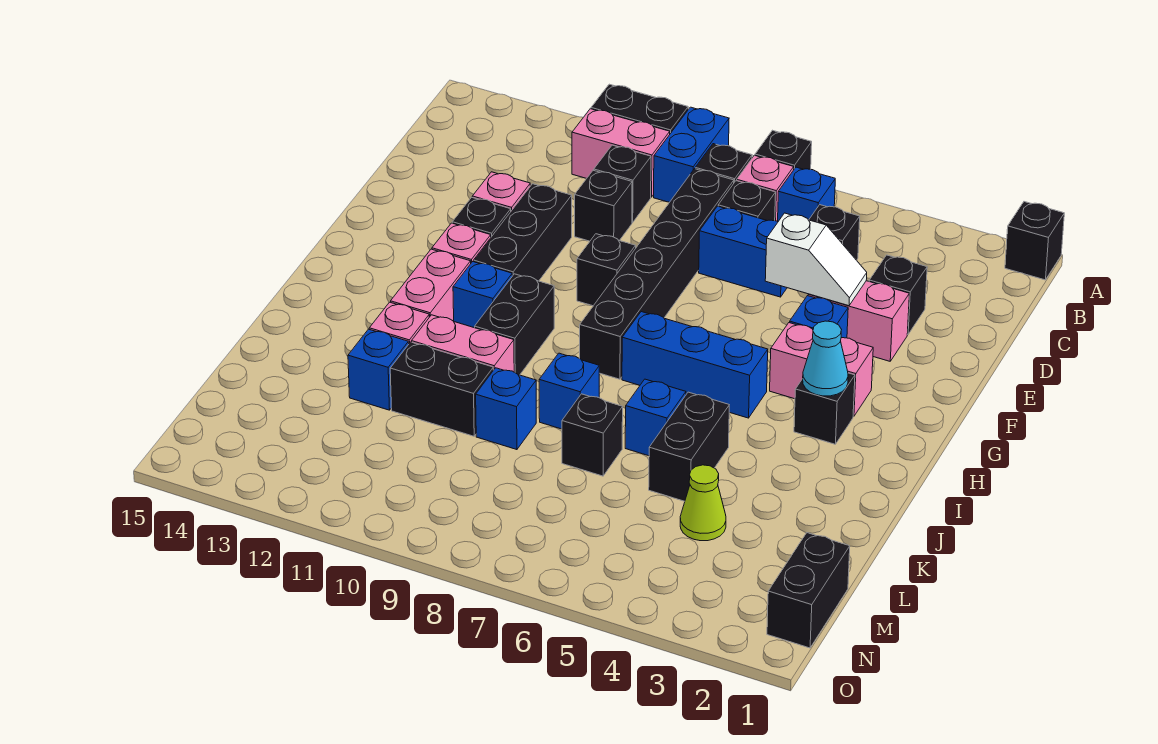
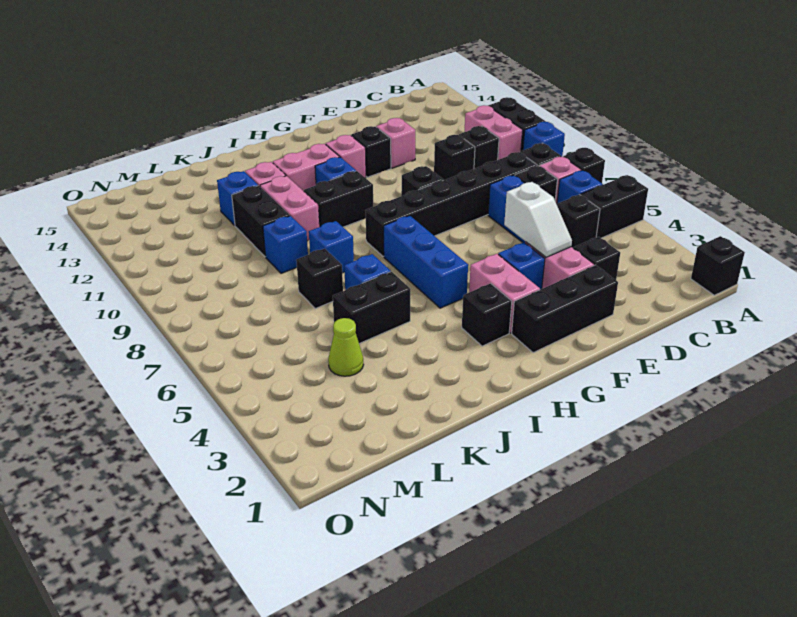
blue 1x2 brick [654,107,729,202] -> blue 1x1 brick [523,122,565,157]
black 1x3 brick [474,184,572,281] -> black 1x3 brick moved to [512,265,618,353]
cyan 1x1 cone [803,321,848,396] -> none
black 1x2 brick [767,533,850,648] -> black 1x2 brick moved to [581,175,648,238]

